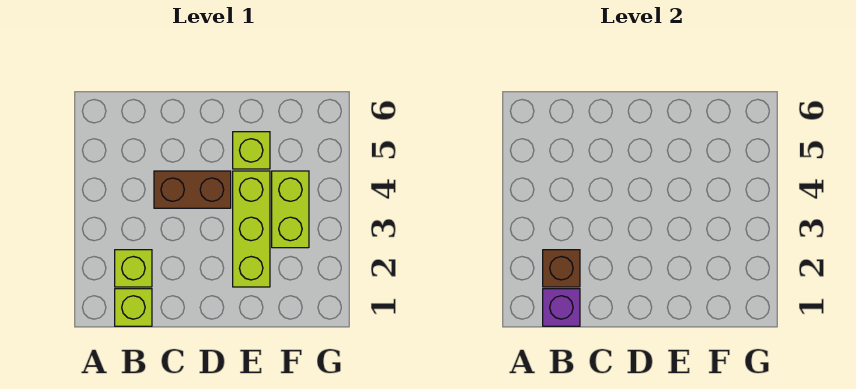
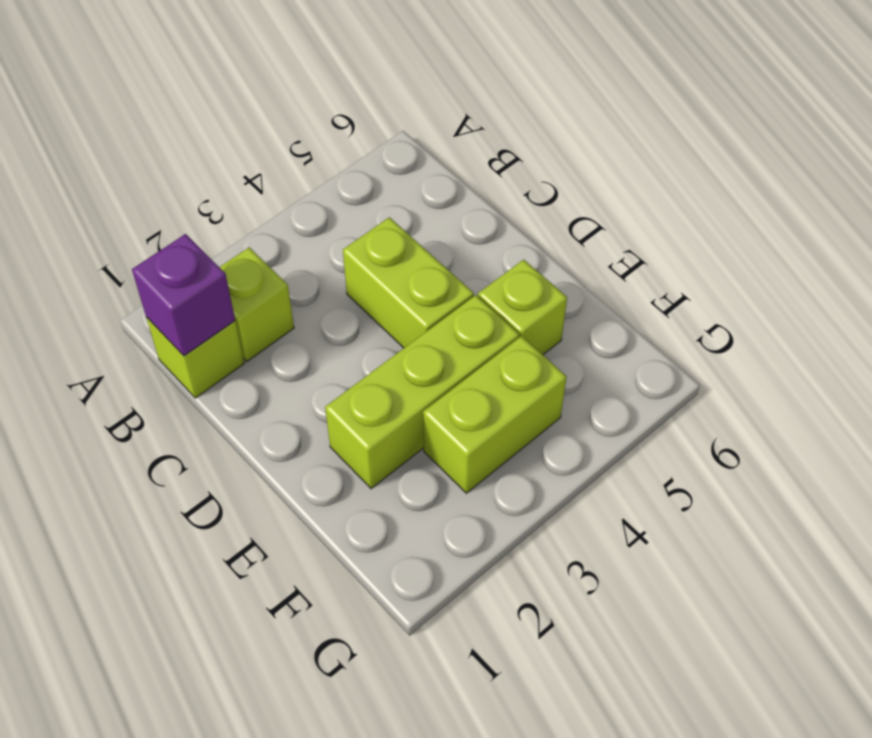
brown 1x1 brick [543,250,580,287] -> none
brown 1x2 brick [154,171,231,208] -> lime 1x2 brick [343,217,474,348]

